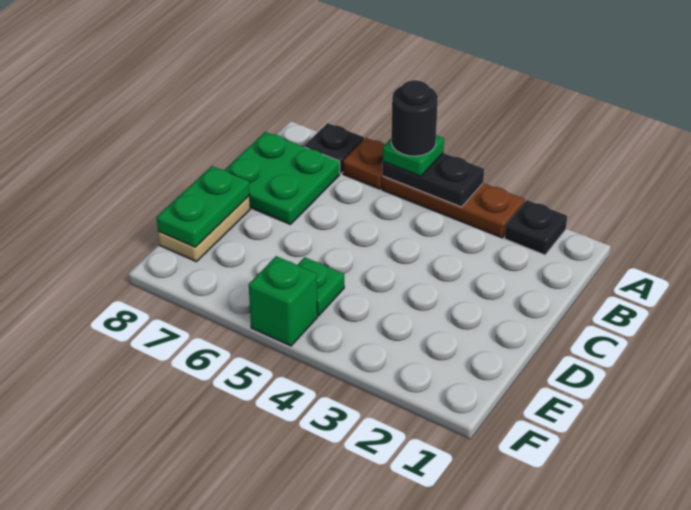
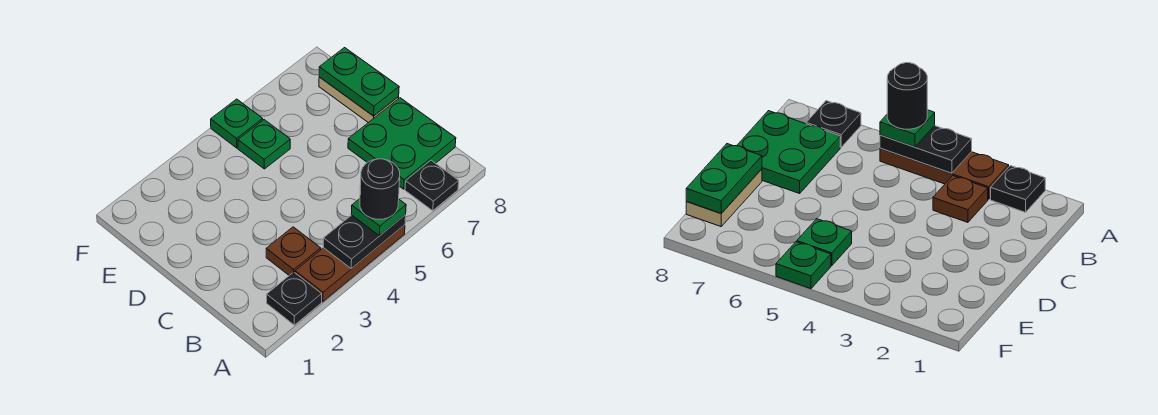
brown 1x1 plate [343,138,385,189] -> brown 1x1 plate moved to [266,227,321,275]
green 1x1 brick [249,256,318,346] -> green 1x1 plate [211,99,263,148]

